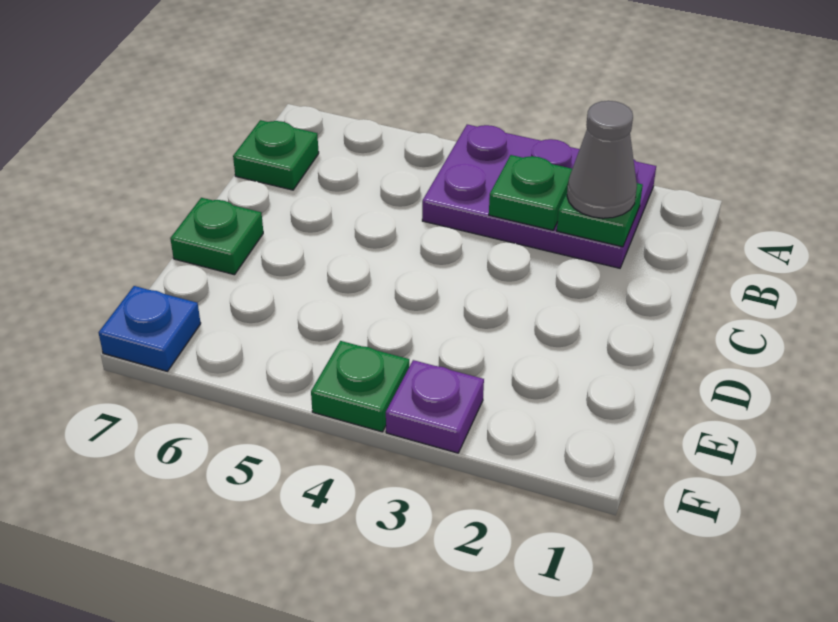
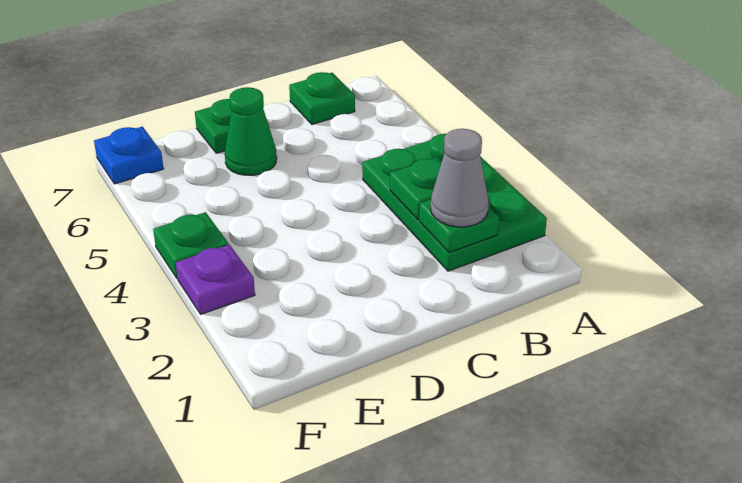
purple 2x3 plate [422,125,656,268] -> green 2x3 plate [362,134,547,271]
none -> green 1x1 cone [225,87,277,175]

